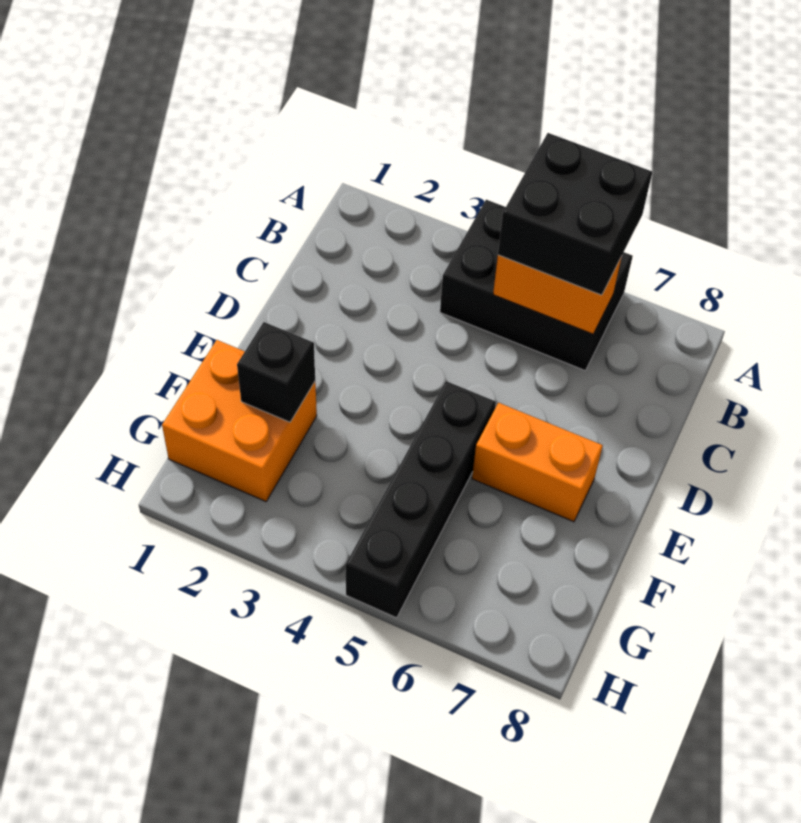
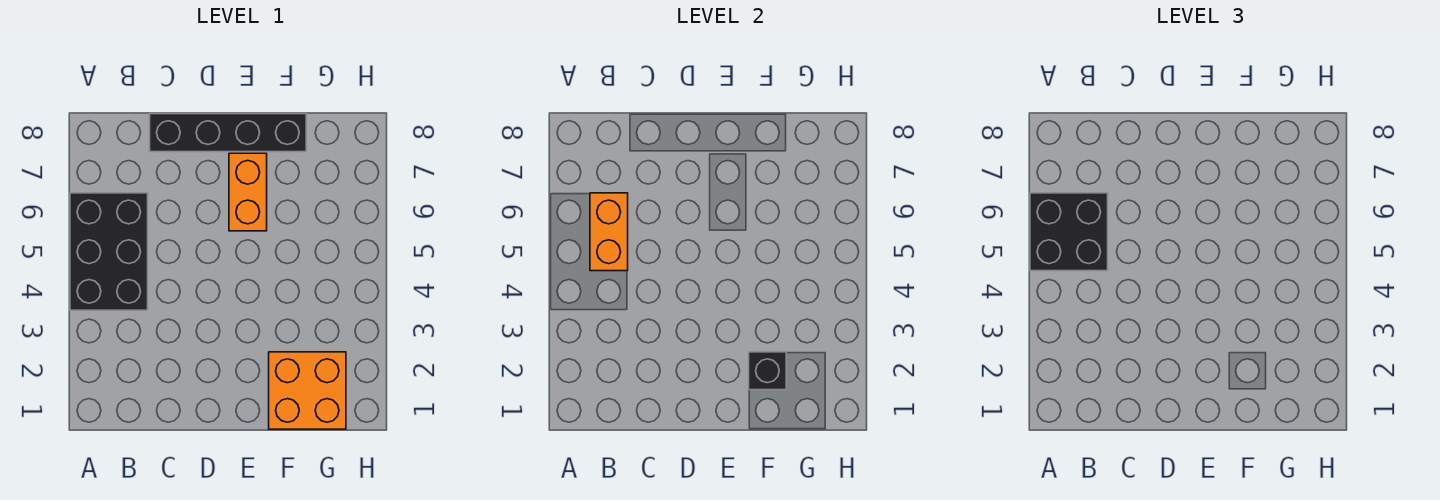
black 1x4 brick [346,381,496,618] -> black 1x4 brick moved to [150,114,306,152]

